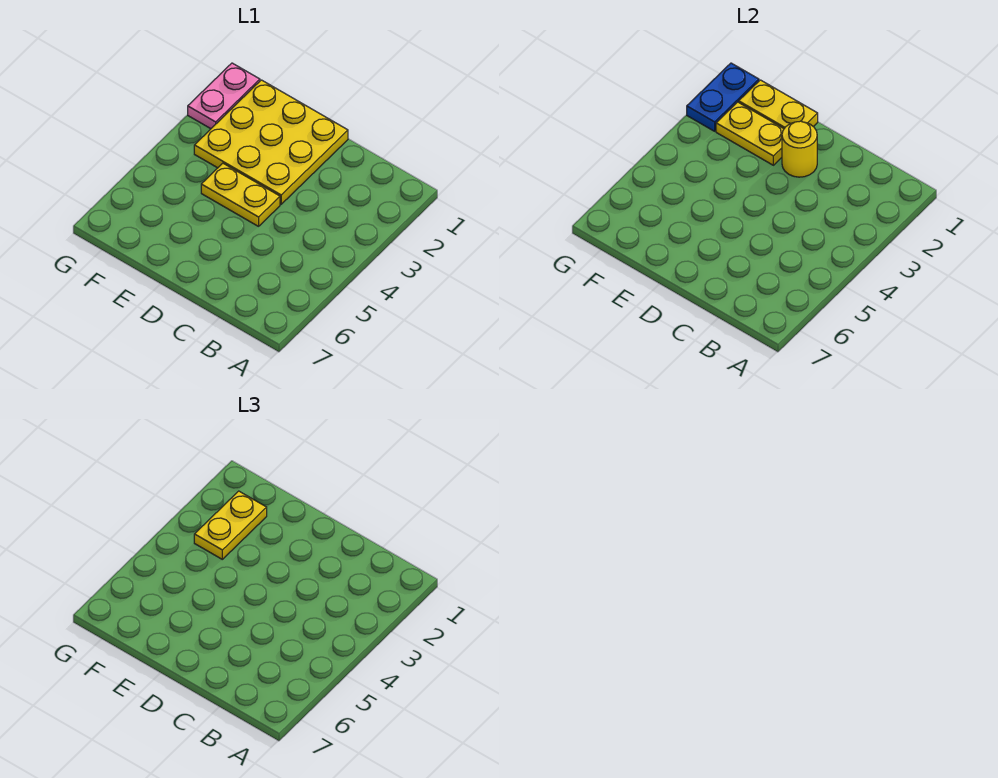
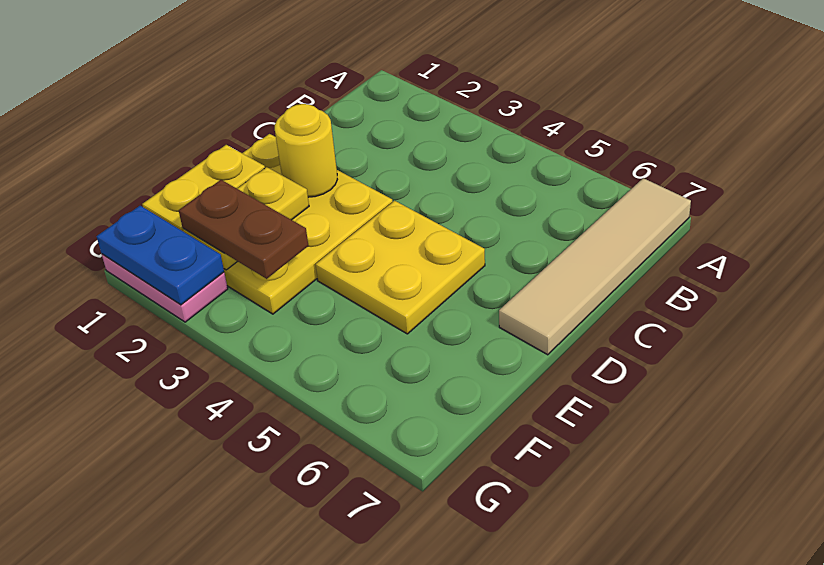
none -> tan 1x4 tile [499,178,691,355]
yellow 1x2 plate [201,163,280,226] -> yellow 2x2 plate [315,201,485,334]
yellow 1x2 plate [194,491,267,559] -> brown 1x2 plate [179,180,308,279]

